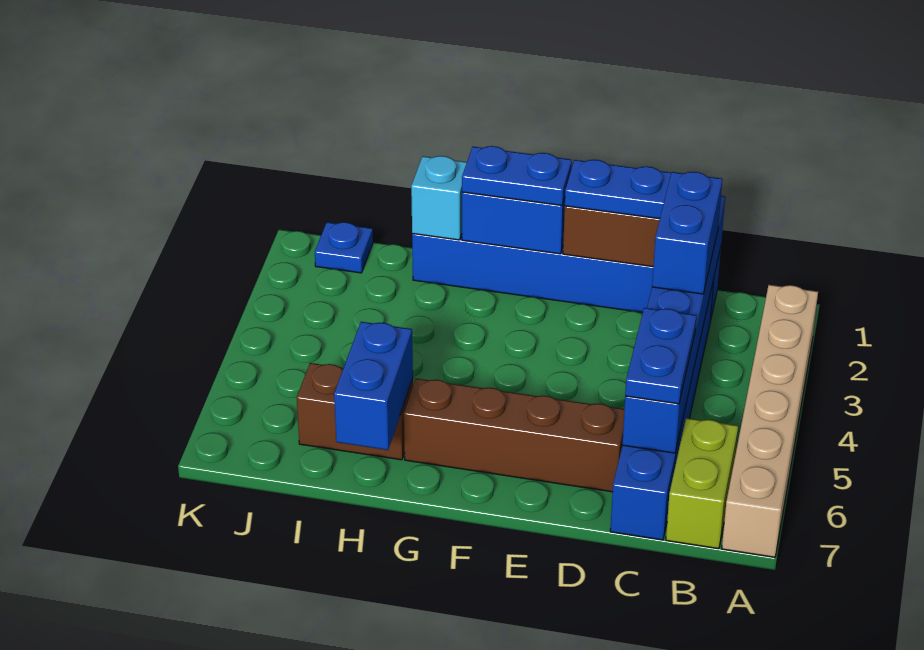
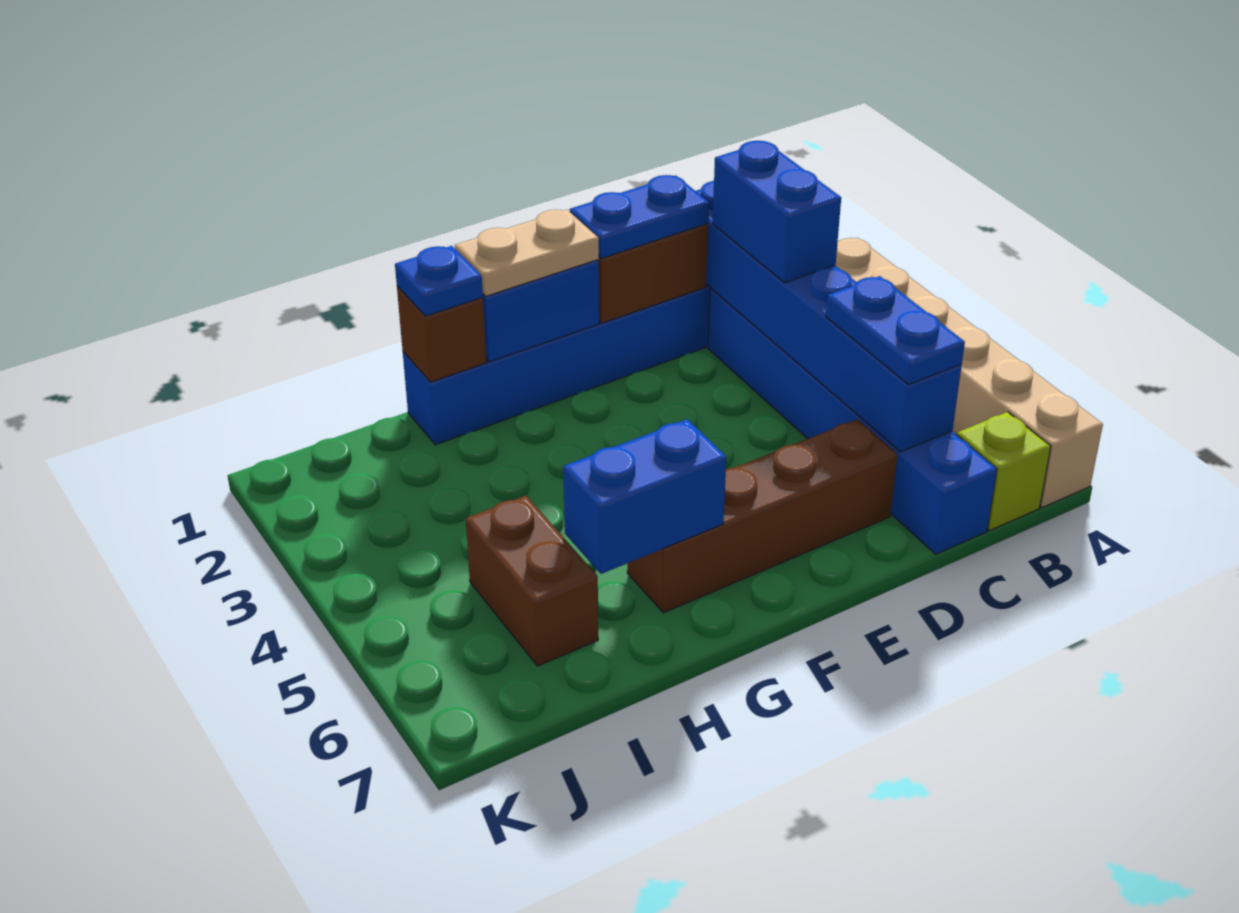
lime 1x2 brick [666,418,738,549] -> lime 1x1 brick [957,412,1051,530]
blue 1x2 plate [462,146,572,205] -> tan 1x2 plate [455,210,599,296]
cyan 1x1 brick [411,156,467,240] -> brown 1x1 brick [397,286,486,382]
brown 1x2 brick [297,363,413,460] -> brown 1x2 brick turned to [466,496,598,666]
blue 1x2 brick [334,322,413,450] -> blue 1x2 brick turned to [563,419,726,574]
blue 1x1 plate [315,222,373,273] -> blue 1x1 plate moved to [395,246,483,316]

